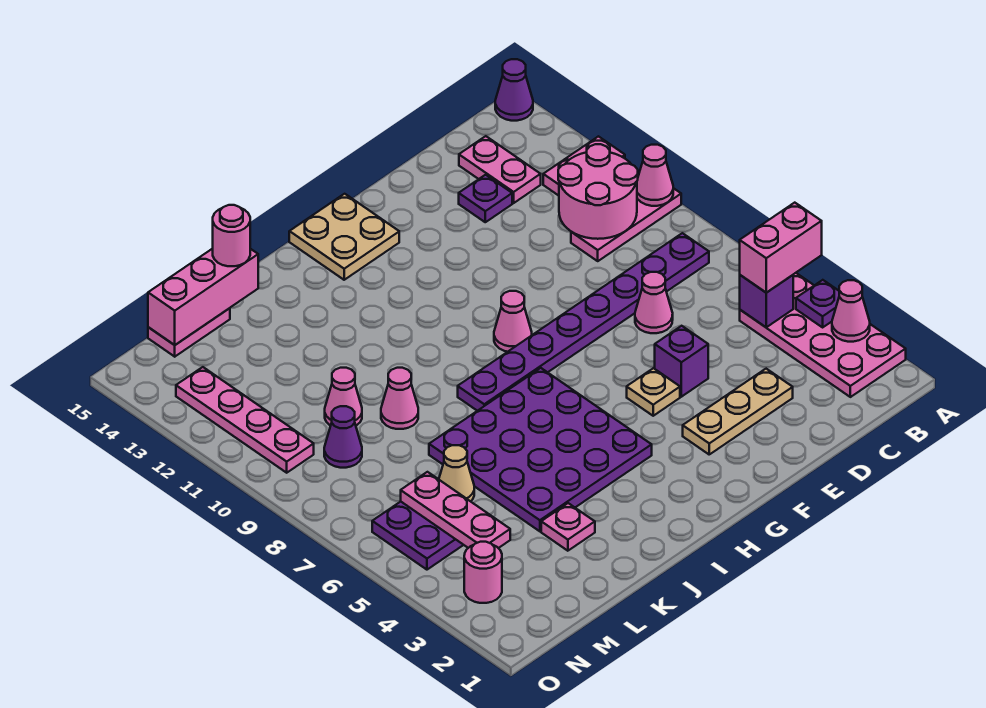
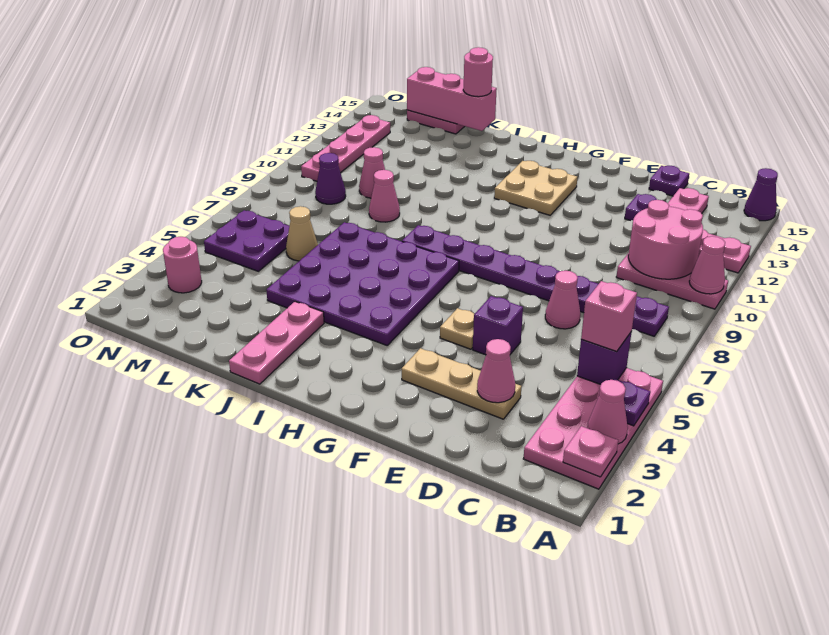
pink 1x2 brick [740,203,822,293] -> pink 1x1 brick [581,281,637,352]
none -> purple 1x1 plate [649,166,689,196]
pink 1x1 cone [494,291,532,352] -> pink 1x1 cone moved to [477,339,515,403]
tan 2x2 plate [289,194,399,280] -> tan 2x2 plate moved to [494,161,577,215]
pink 1x1 plate [541,503,595,551] -> pink 1x1 plate moved to [563,426,618,477]
pink 1x3 plate [401,472,510,548] -> pink 1x3 plate moved to [229,302,324,384]

